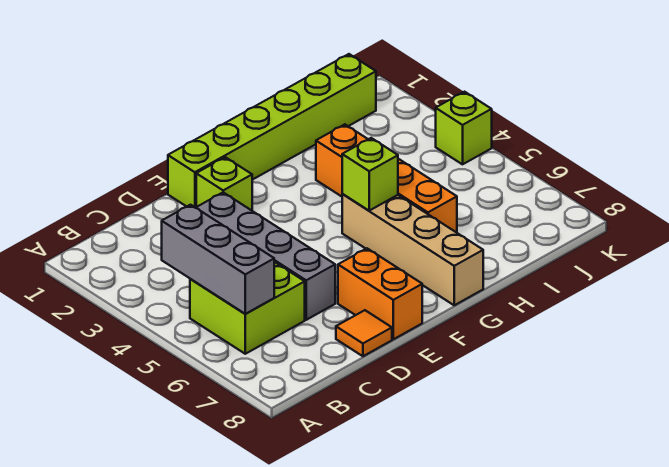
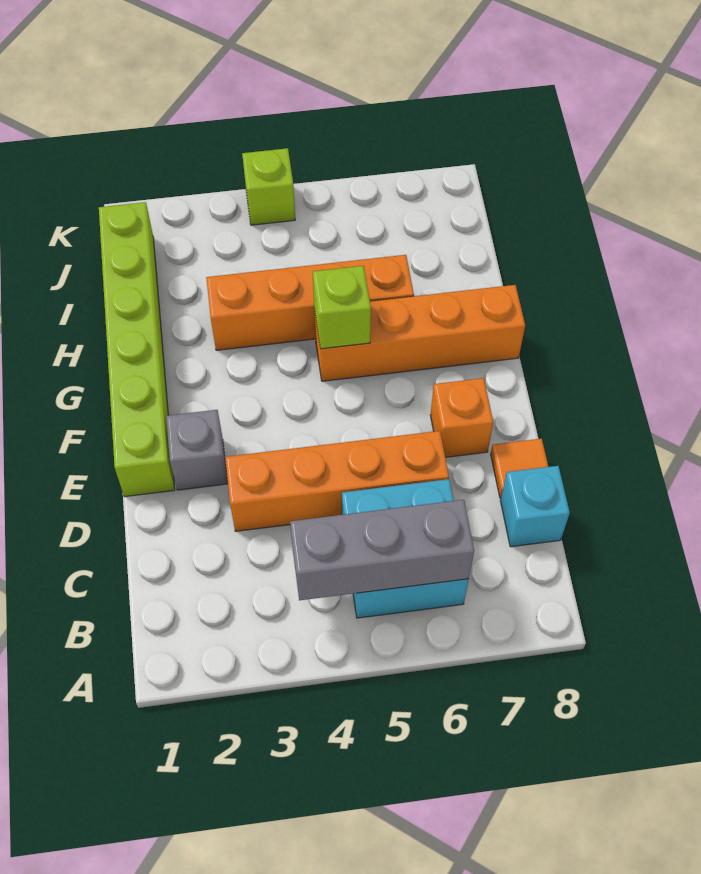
lime 2x2 brick [190,262,305,354] -> cyan 2x2 brick [342,479,469,618]
none -> cyan 1x1 brick [500,466,570,547]
grey 1x4 brick [196,192,335,320] -> orange 1x4 brick [225,431,449,531]
lime 1x1 brick [196,157,252,210] -> grey 1x1 brick [166,410,227,490]
orange 1x2 brick [338,248,422,339] -> orange 1x1 brick [431,378,493,457]
tan 1x4 brick [342,194,483,305] -> orange 1x4 brick [314,285,525,381]

